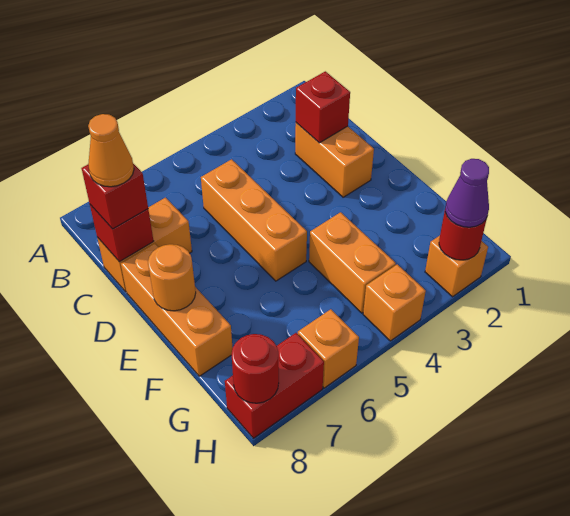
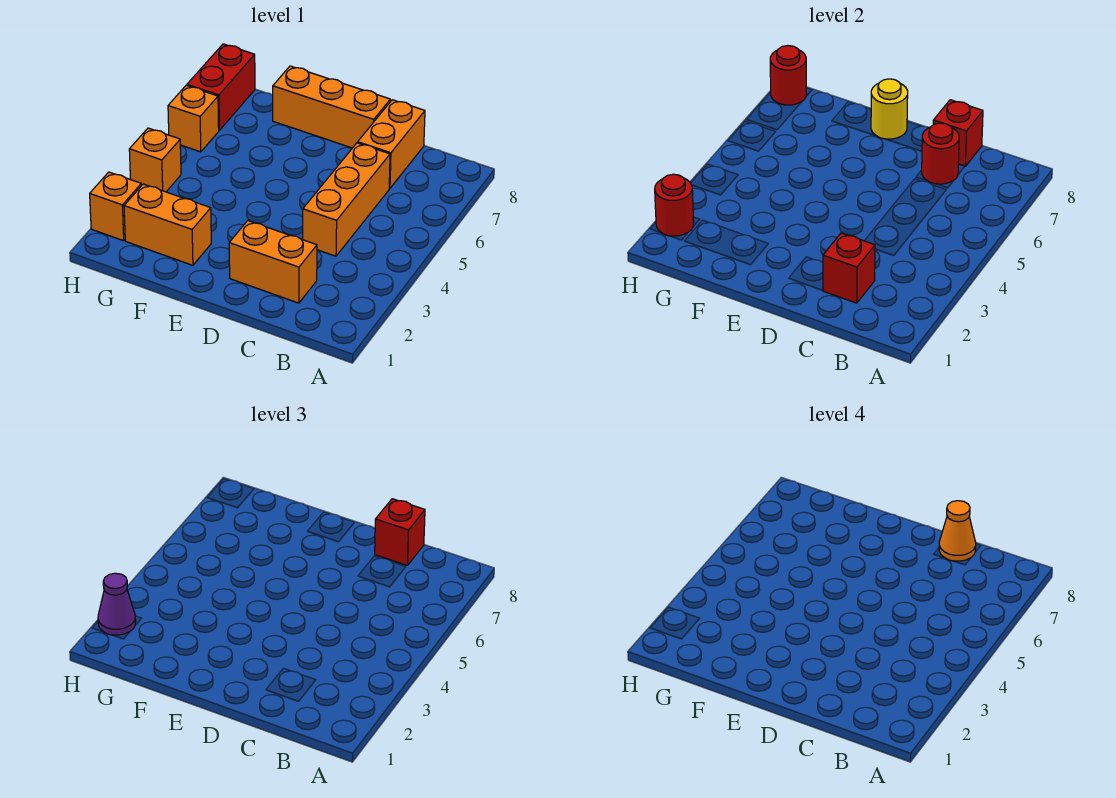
orange 1x3 brick [201,159,307,281] -> orange 1x3 brick turned to [303,143,390,256]
none -> red 1x1 round brick [922,123,959,184]
orange 1x1 round brick [148,244,196,311] -> yellow 1x1 round brick [871,79,908,139]
orange 1x2 brick [309,212,396,313] -> orange 1x2 brick moved to [124,184,211,265]

